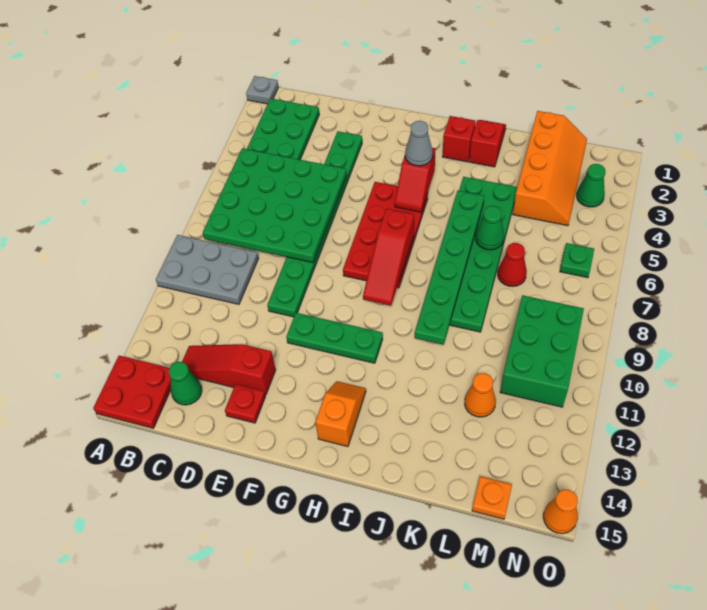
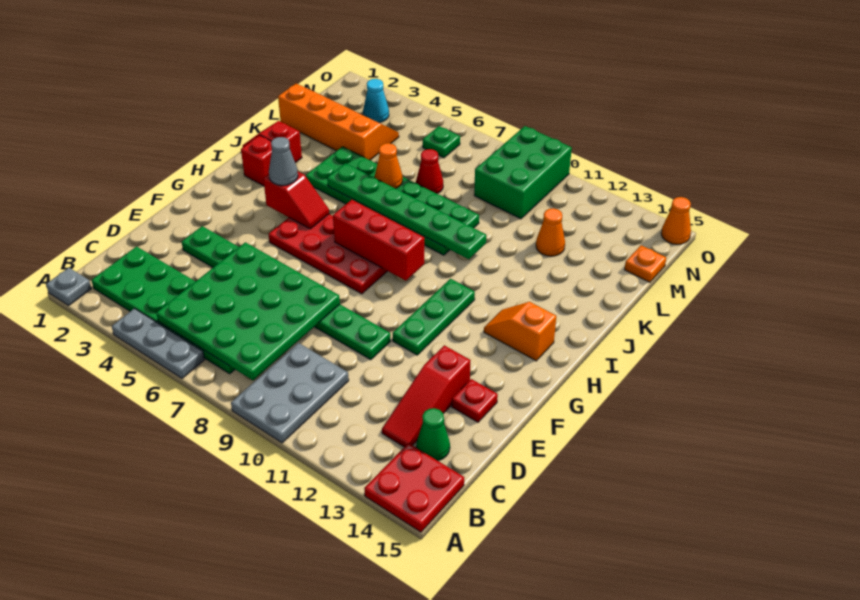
none -> grey 1x3 plate [112,308,205,378]
red 1x3 slope [363,209,414,306] -> red 1x3 brick [333,200,424,281]
green 1x1 cone [476,206,504,250] -> orange 1x1 cone [375,143,403,189]
green 2x3 brick [500,295,584,407] -> green 2x3 brick turned to [474,126,572,219]
green 1x1 cone [577,164,605,207] -> cyan 1x1 cone [363,79,389,123]

